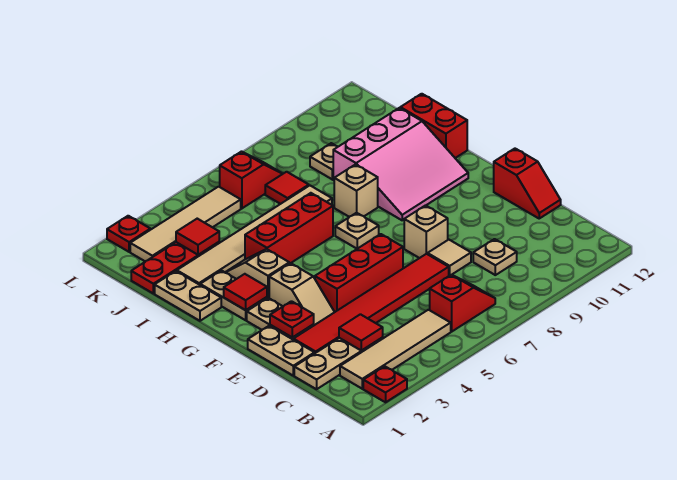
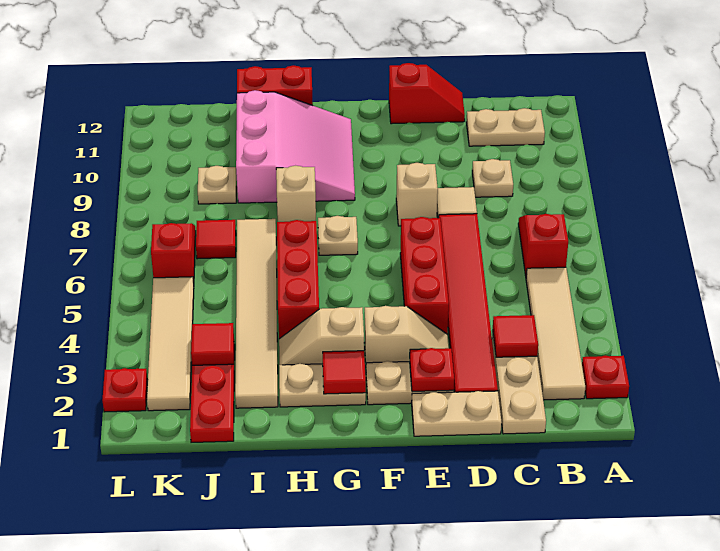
tan 1x2 plate [155,271,221,321] -> tan 1x2 plate moved to [466,108,545,146]

